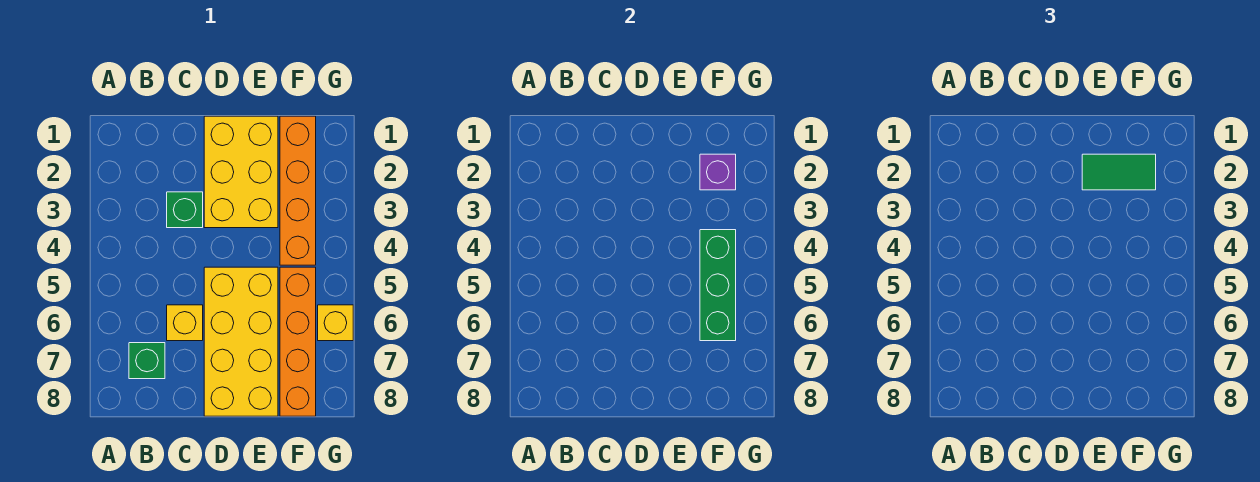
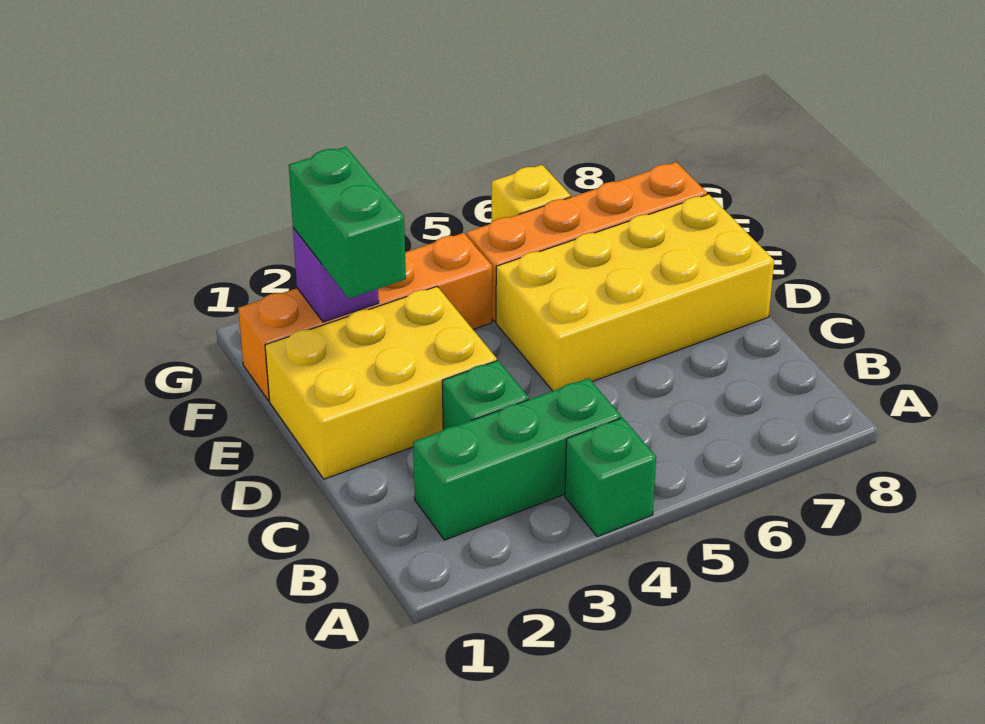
green 1x1 brick [129,343,165,379] -> green 1x1 brick moved to [565,418,656,537]
yellow 1x1 brick [167,305,203,341] -> none
green 1x2 tile [1082,154,1156,190] -> green 1x2 brick [289,147,406,298]
green 1x3 brick [700,230,736,341] -> green 1x3 brick moved to [413,378,621,540]

